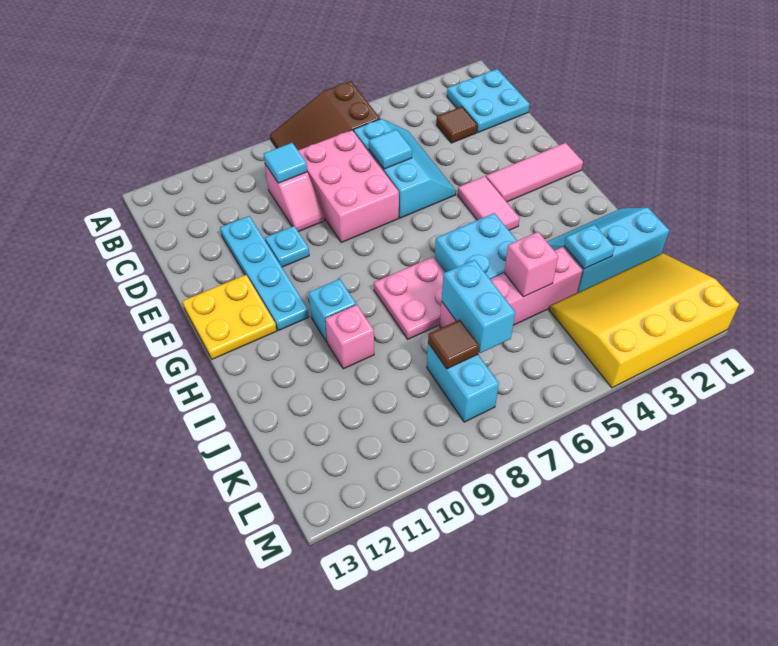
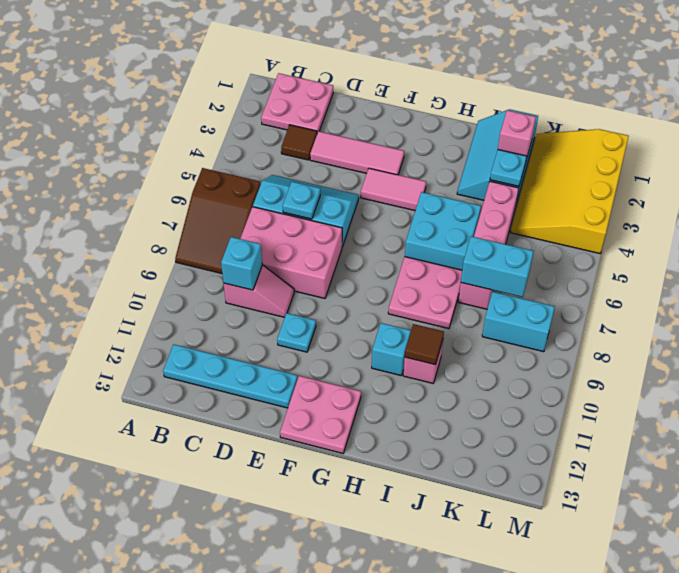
cyan 2x2 plate [447,69,530,132] -> pink 2x2 plate [261,73,333,133]
cyan 1x1 tile [264,143,307,183] -> cyan 1x1 brick [221,237,262,290]
cyan 1x1 tile [369,129,412,169] -> cyan 1x1 plate [283,182,320,219]
cyan 1x4 plate [220,216,309,331] -> cyan 1x4 plate moved to [163,344,297,408]
pink 1x3 tile [486,143,583,202] -> pink 1x3 tile turned to [310,131,404,175]
yellow 2x2 plate [182,275,277,359] -> pink 2x2 plate [280,376,361,453]
pink 1x1 brick [504,232,558,297] -> pink 1x1 brick moved to [498,110,536,159]
brown 1x1 tile [428,320,479,369] -> brown 1x1 tile moved to [405,324,444,365]

